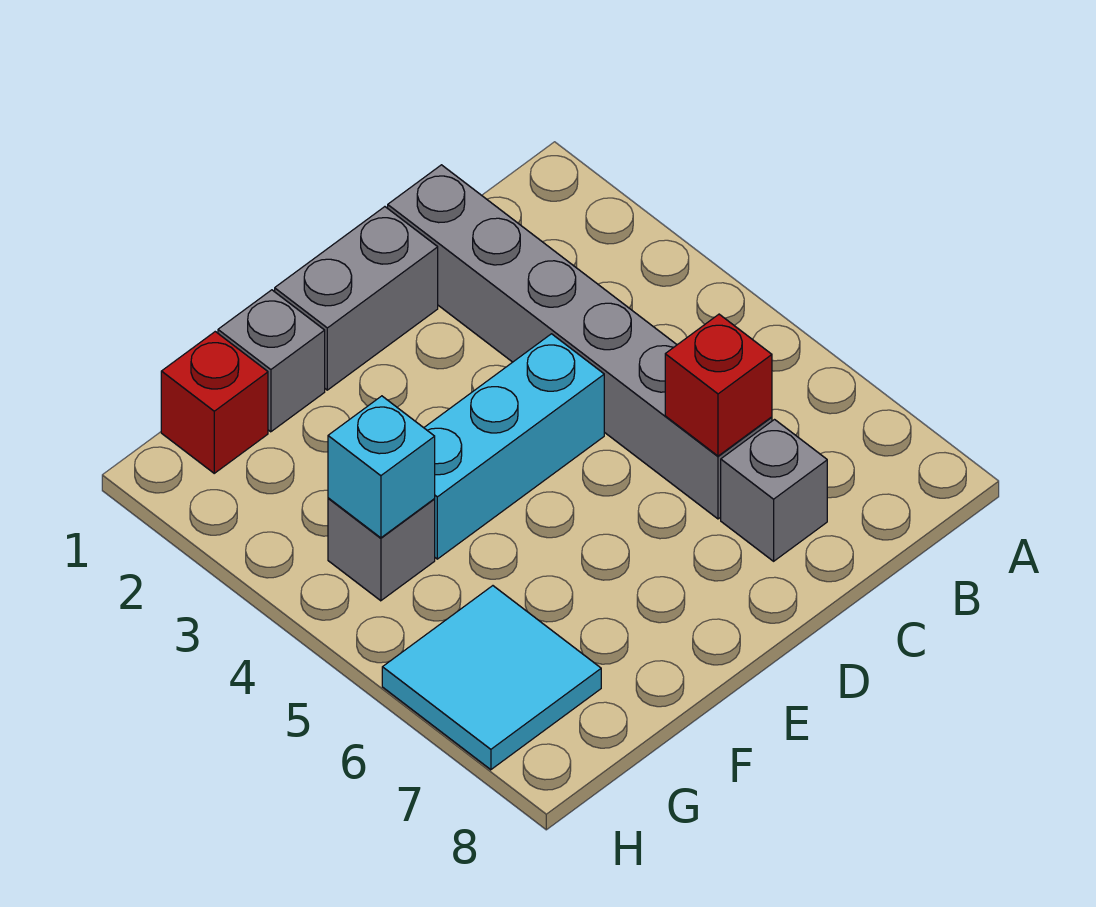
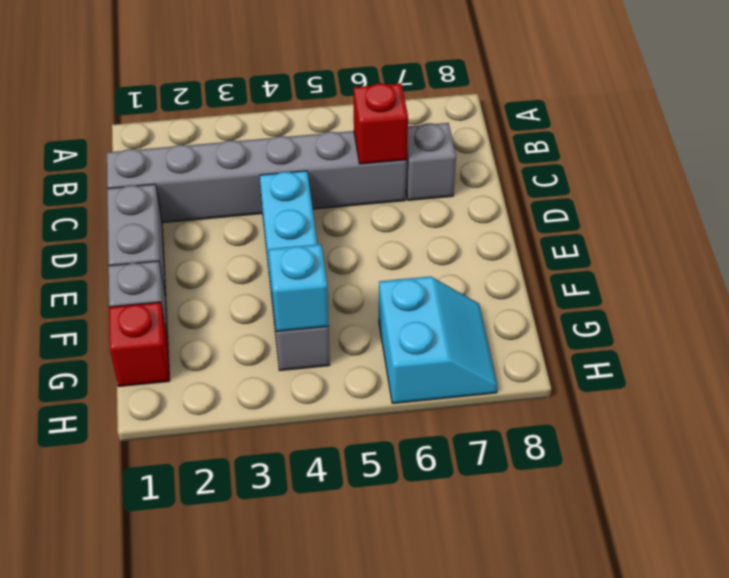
cyan 2x2 tile [382,586,601,770] -> cyan 2x2 slope [379,276,497,403]

